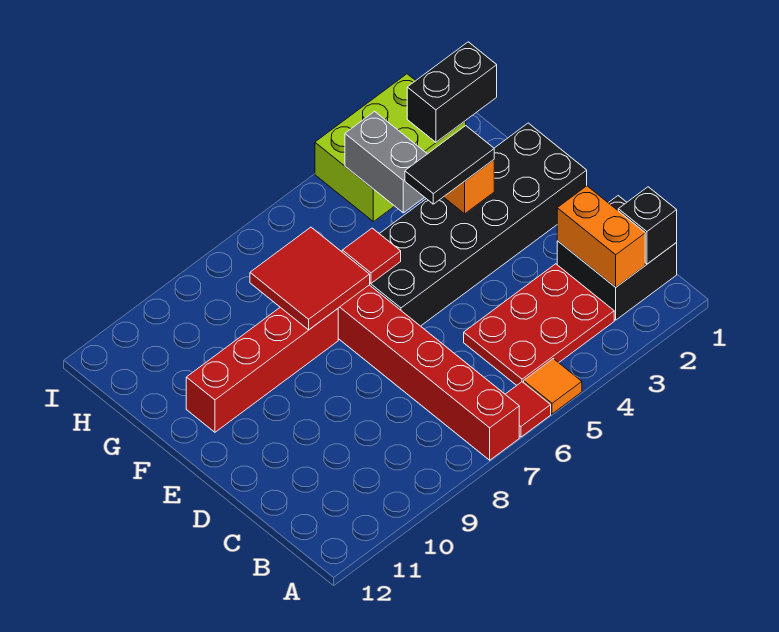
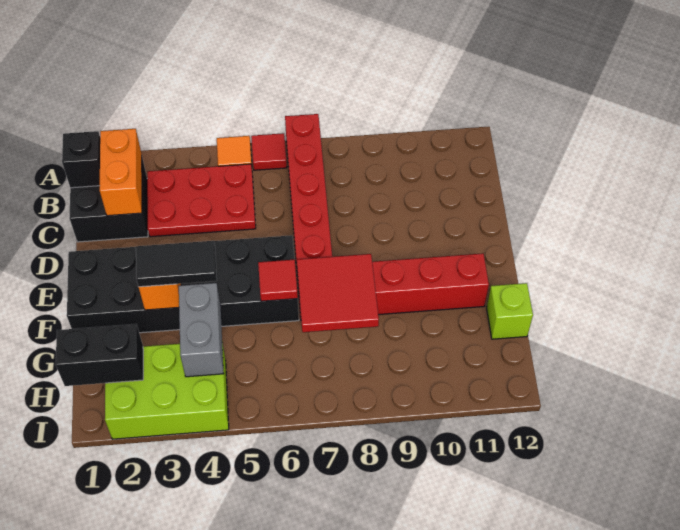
none -> lime 1x1 brick [487,283,533,339]

